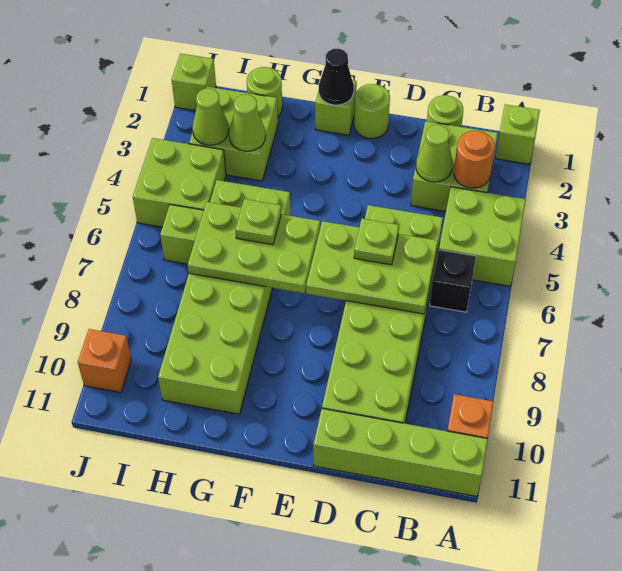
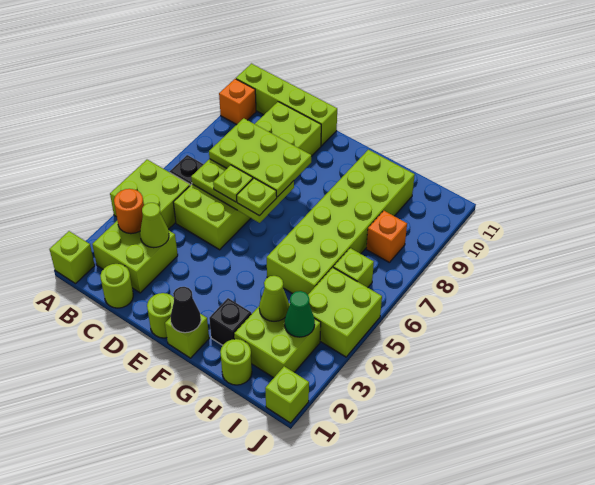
lime 2x3 plate [188,202,320,293] -> lime 2x3 plate moved to [209,118,311,197]
none -> black 1x1 brick [209,298,251,345]
lime 1x1 plate [236,199,281,245] -> lime 1x1 plate moved to [237,178,277,216]
lime 1x1 cone [192,89,229,145] -> green 1x1 cone [285,291,315,337]
orange 1x1 brick [78,329,131,392] -> orange 1x1 brick moved to [366,211,407,262]

